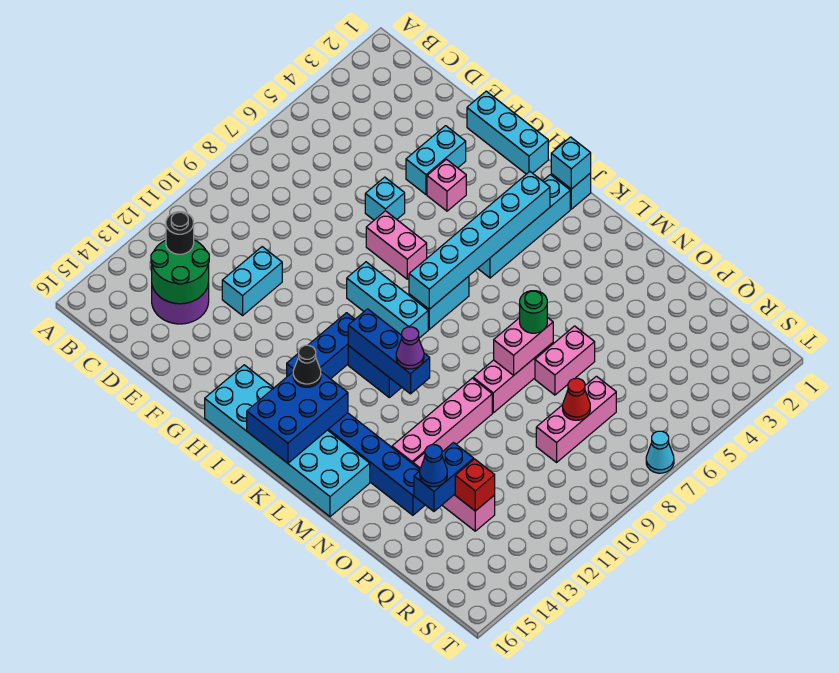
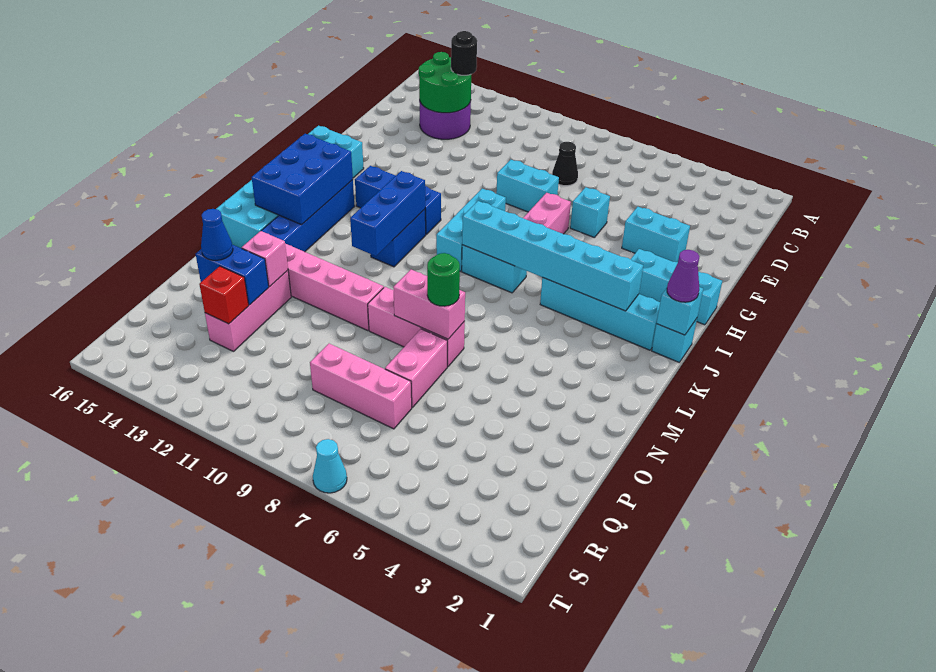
cyan 1x2 brick [222,247,282,316] -> cyan 1x2 brick moved to [496,160,559,212]
cyan 1x3 brick [467,91,548,174] -> cyan 1x3 brick turned to [631,249,722,325]
pink 1x1 brick [427,159,466,211] -> pink 1x1 brick moved to [242,231,288,286]
blue 2x3 brick [247,372,348,463] -> blue 2x3 brick turned to [252,134,353,225]
black 1x1 cone [293,345,321,387] -> black 1x1 cone moved to [552,142,578,186]
purple 1x1 cone [396,327,424,369] -> purple 1x1 cone moved to [667,250,700,302]
pink 1x2 brick [535,326,595,395] -> pink 1x2 brick turned to [385,329,447,407]
red 1x1 cone [563,378,590,420] -> none

